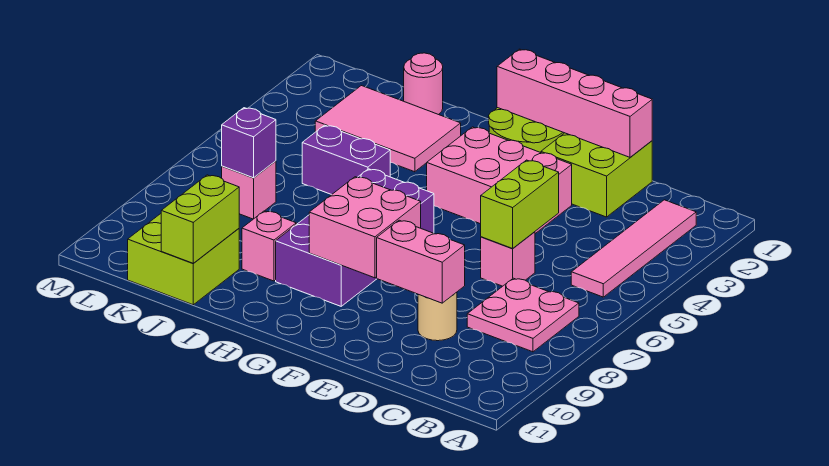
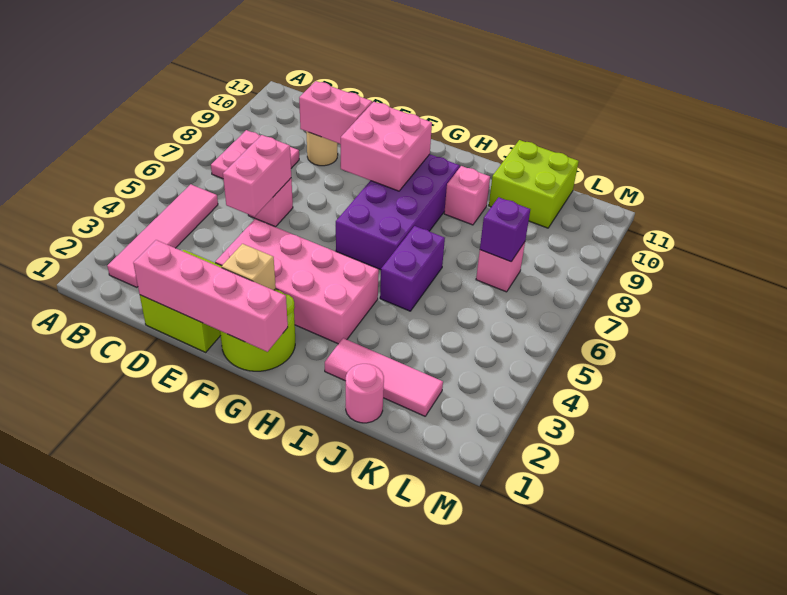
lime 1x2 brick [481,160,559,248] -> pink 1x2 brick [223,135,291,217]
pink 2x3 brick [427,127,572,234] -> pink 2x4 brick [215,219,379,344]
none -> tan 1x1 brick [221,244,276,290]
pink 2x3 tile [315,86,461,172] -> pink 1x3 tile [325,338,443,416]
purple 1x2 brick [302,125,390,195] -> purple 1x2 brick turned to [380,226,445,311]
lime 1x2 brick [161,175,239,263] -> none

